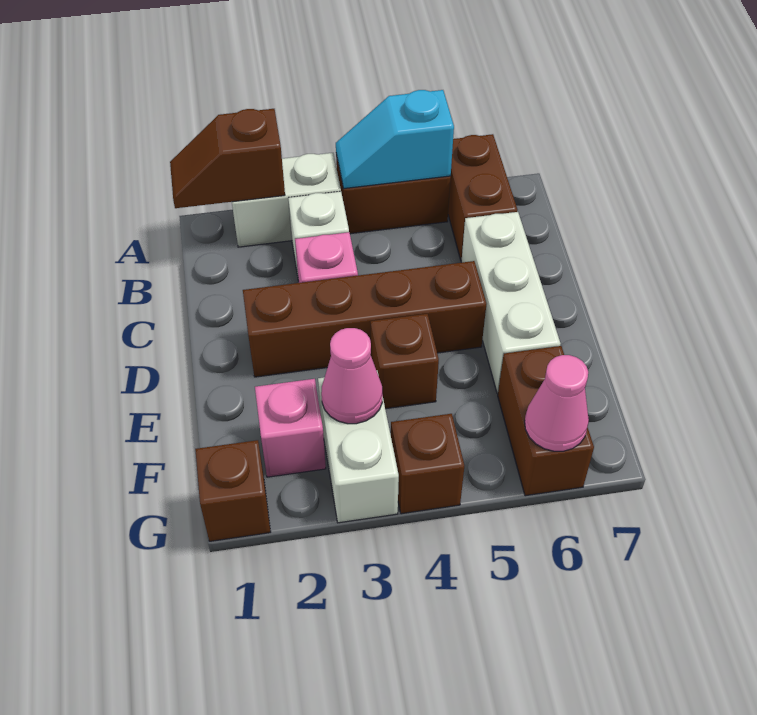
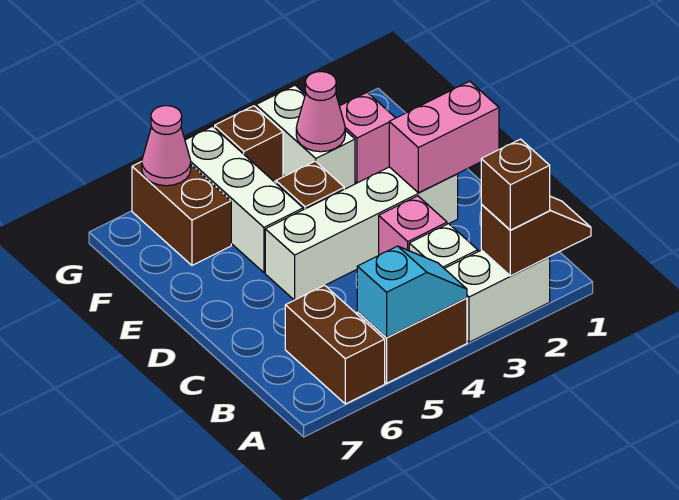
white 1x3 brick [461,212,561,393] -> white 1x3 brick moved to [185,126,303,273]
none -> pink 1x2 brick [389,81,499,193]
brown 1x4 brick [243,261,486,377] -> white 1x4 brick [265,167,458,300]
brown 1x1 brick [195,440,271,541] -> brown 1x1 brick moved to [481,139,550,230]

